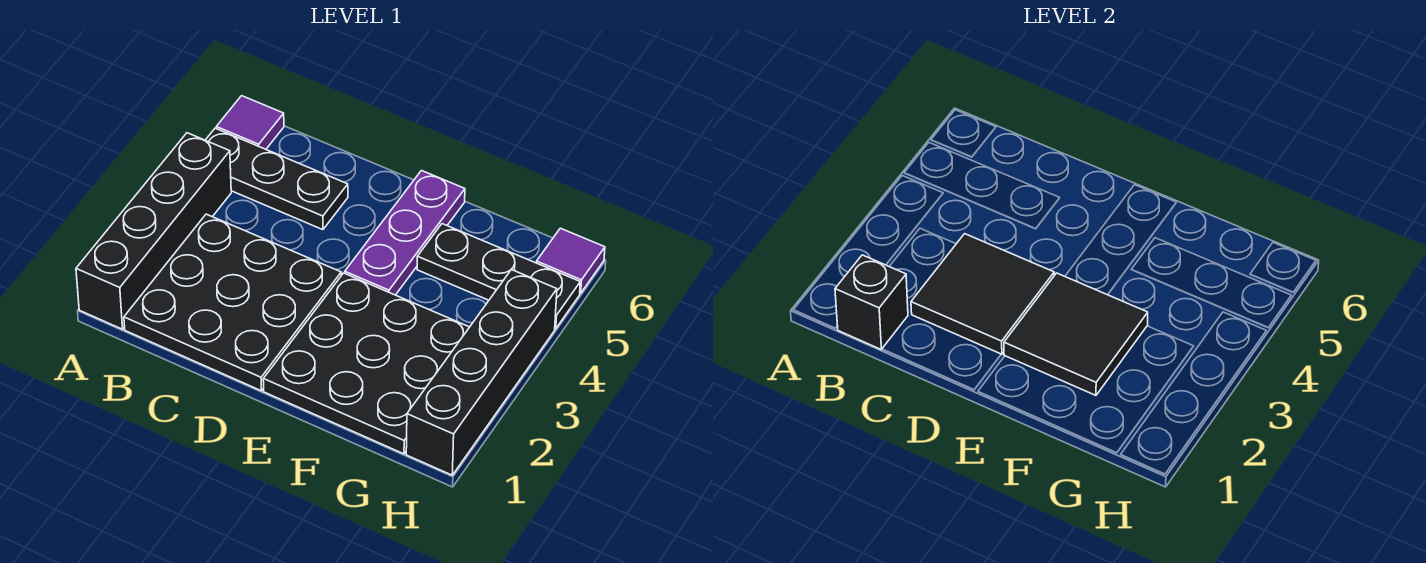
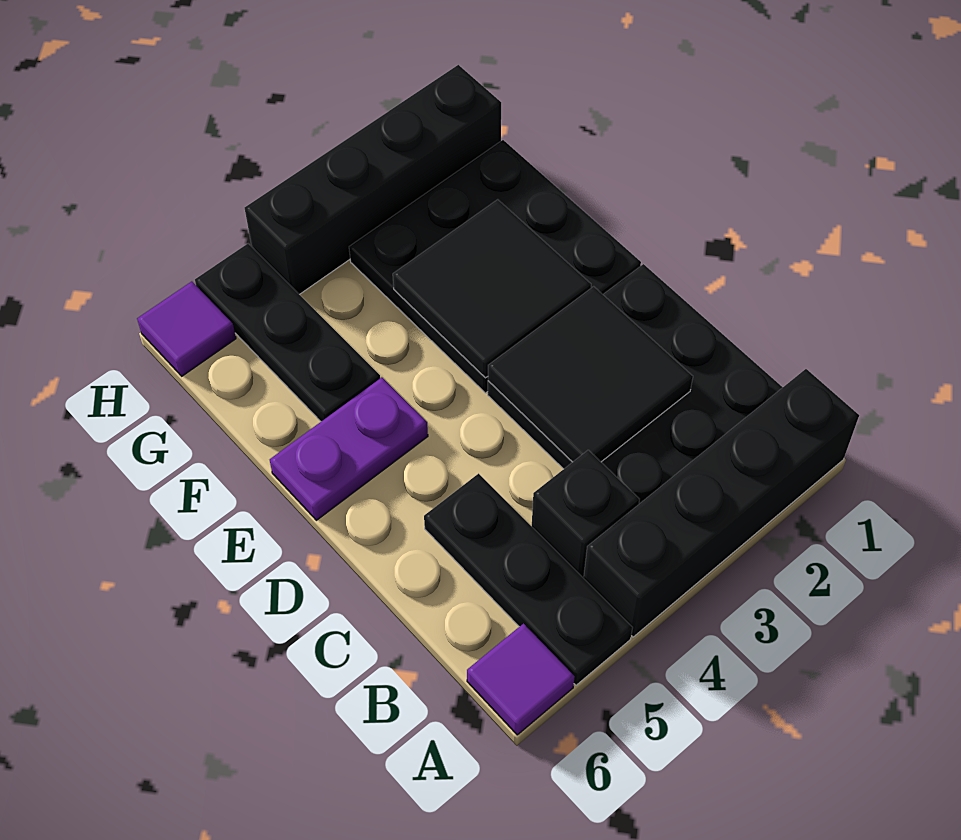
black 1x1 brick [835,255,908,349] -> black 1x1 brick moved to [532,450,640,578]
purple 1x3 plate [345,171,465,295] -> purple 1x2 plate [270,378,428,520]

